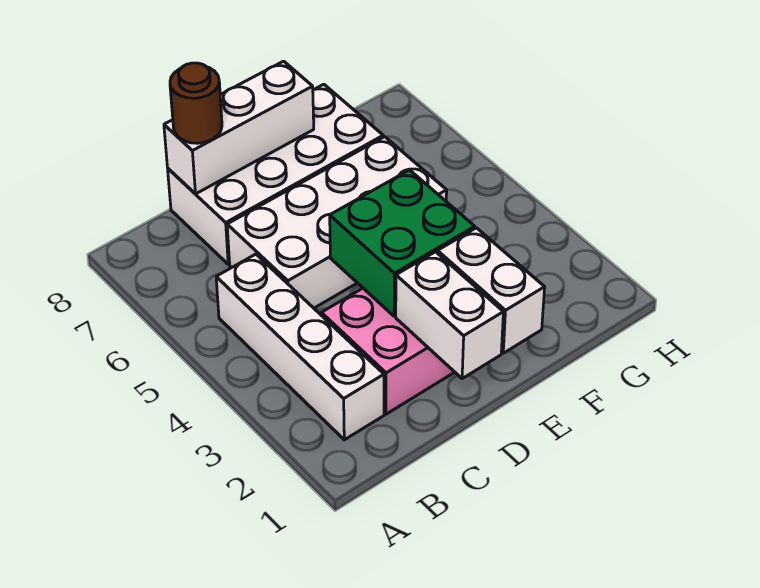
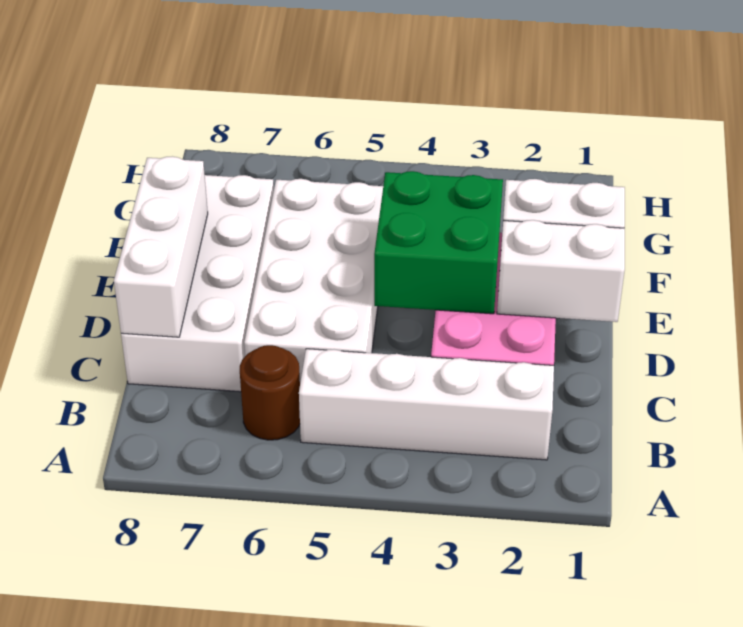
brown 1x1 round brick [170,63,222,143] -> brown 1x1 round brick moved to [240,345,300,440]

